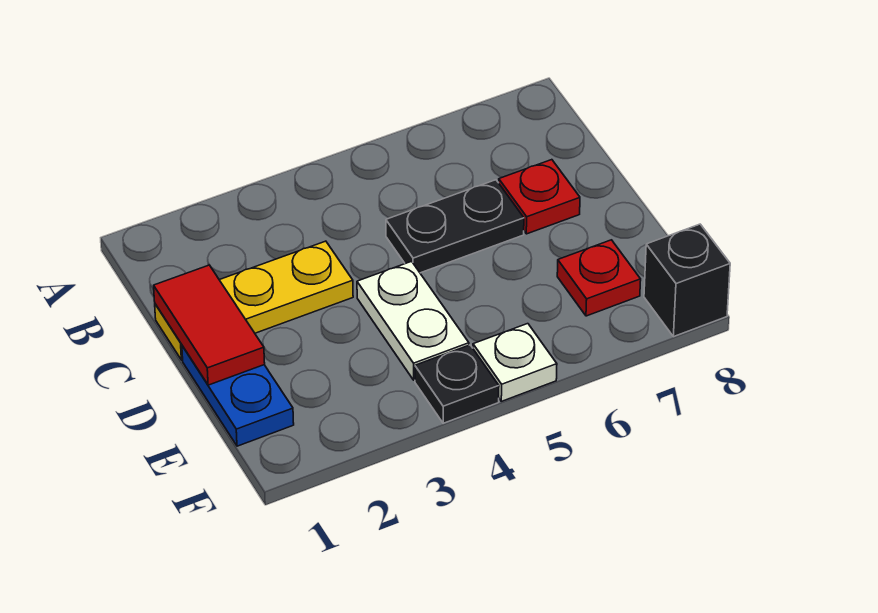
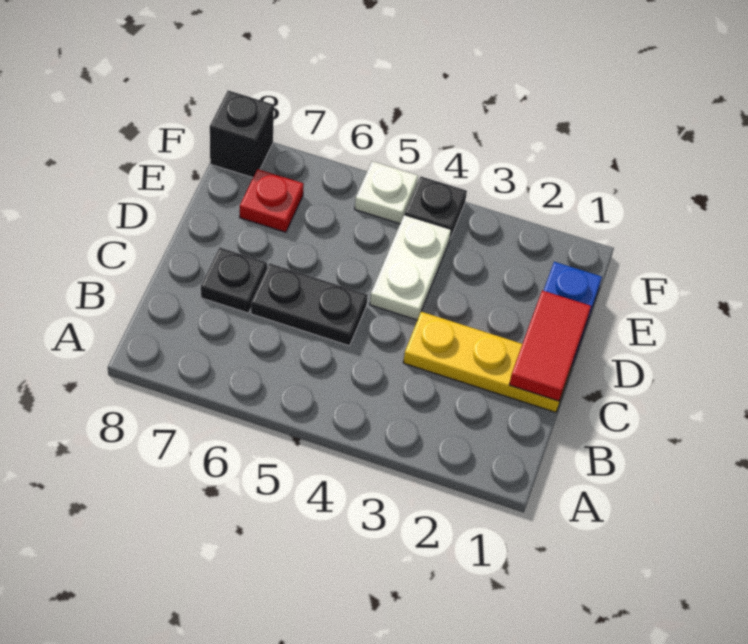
red 1x1 plate [499,160,580,234] -> black 1x1 plate [201,248,267,313]

